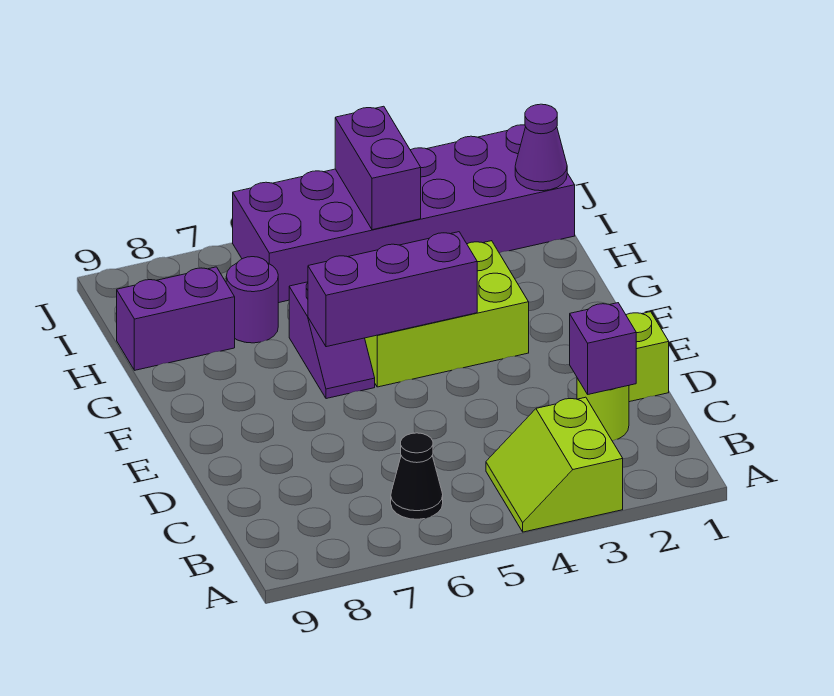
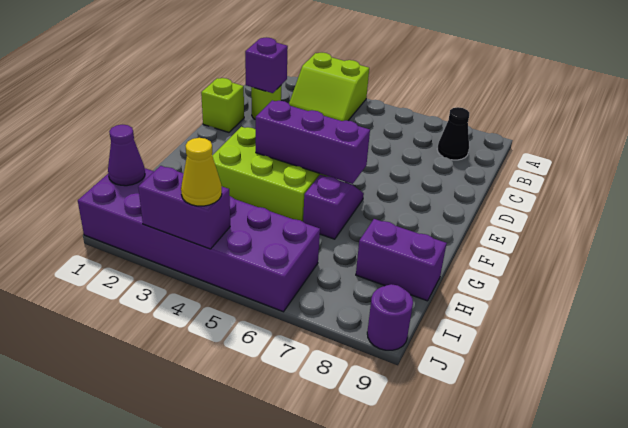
lime 2x2 slope [486,397,623,532] -> lime 2x2 slope turned to [289,53,369,121]
black 1x1 cone [391,433,443,519] -> black 1x1 cone moved to [437,107,469,160]
purple 1x1 round brick [226,257,278,343] -> purple 1x1 round brick moved to [367,284,413,350]
purple 1x2 brick [335,106,421,230] -> purple 1x2 brick turned to [138,166,230,249]
none -> yellow 1x1 cone [181,138,222,206]

